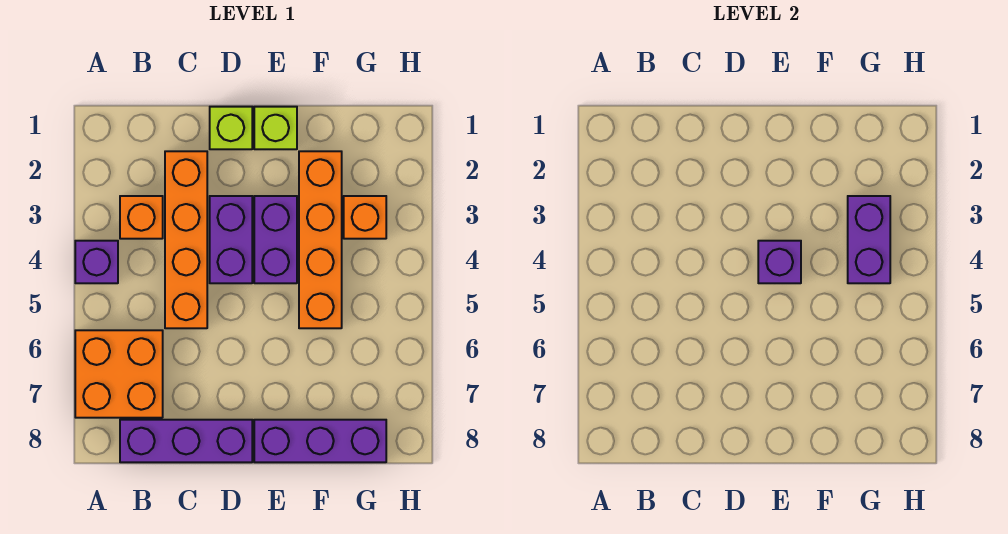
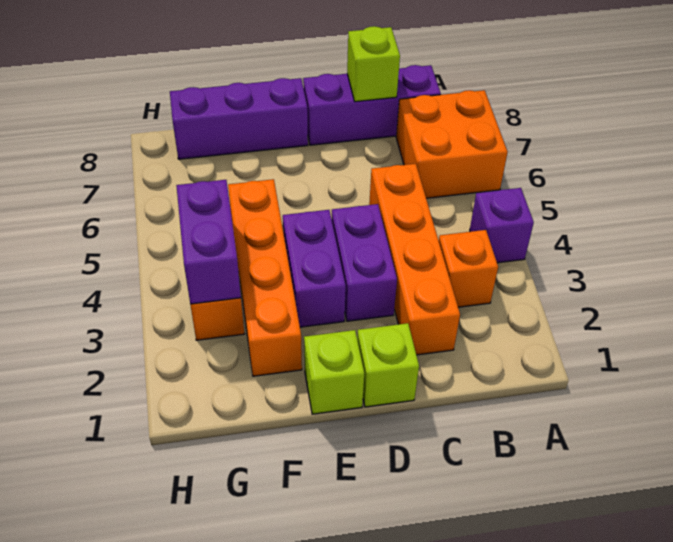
none -> lime 1x1 brick [347,26,400,102]
purple 1x1 brick [758,241,801,283] -> none

